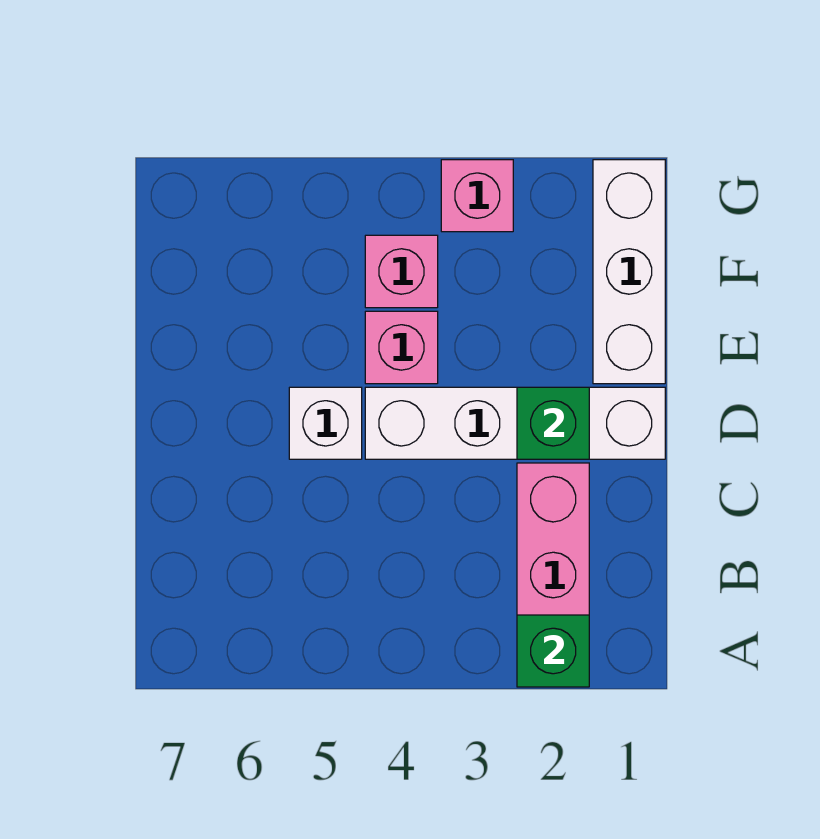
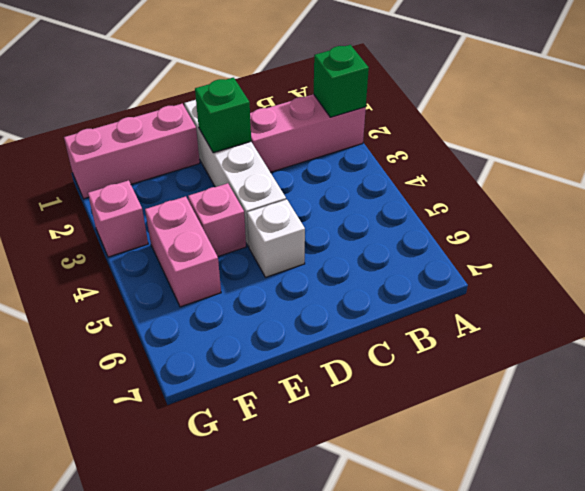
white 1x3 brick [593,160,665,384] -> pink 1x3 brick [64,104,200,199]
pink 1x1 brick [365,235,438,308] -> pink 1x2 brick [145,196,221,307]

